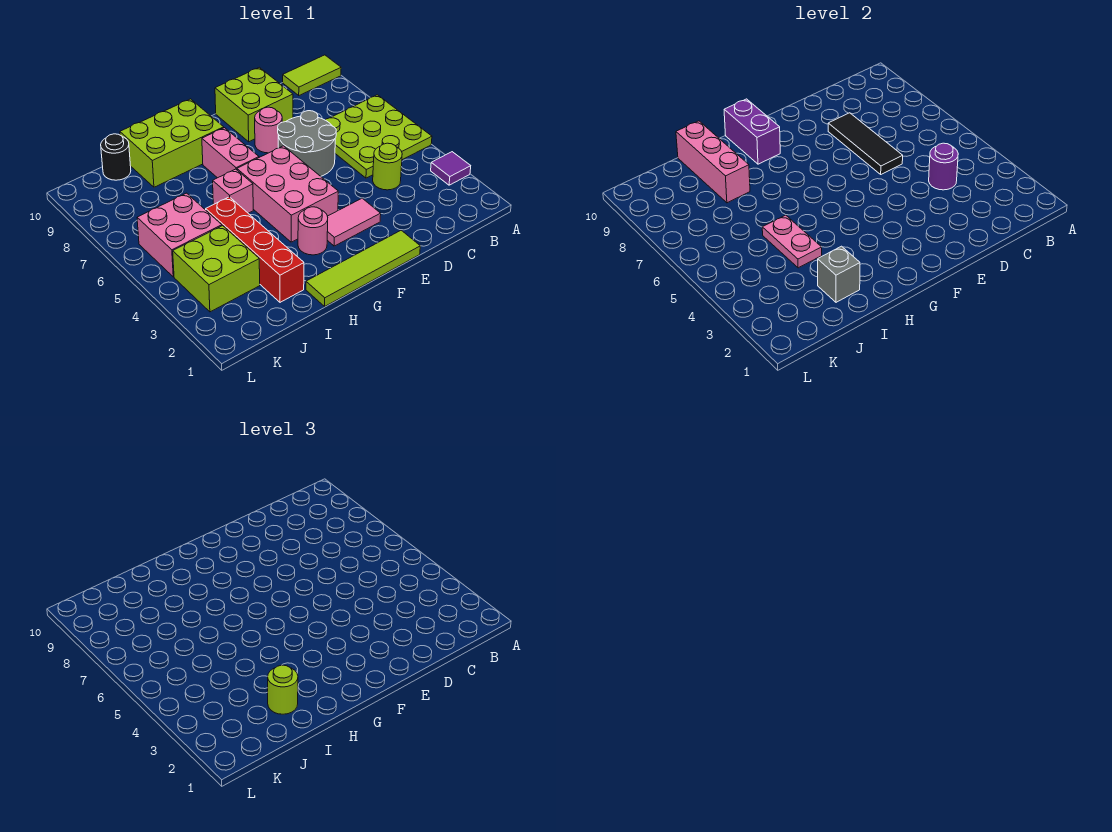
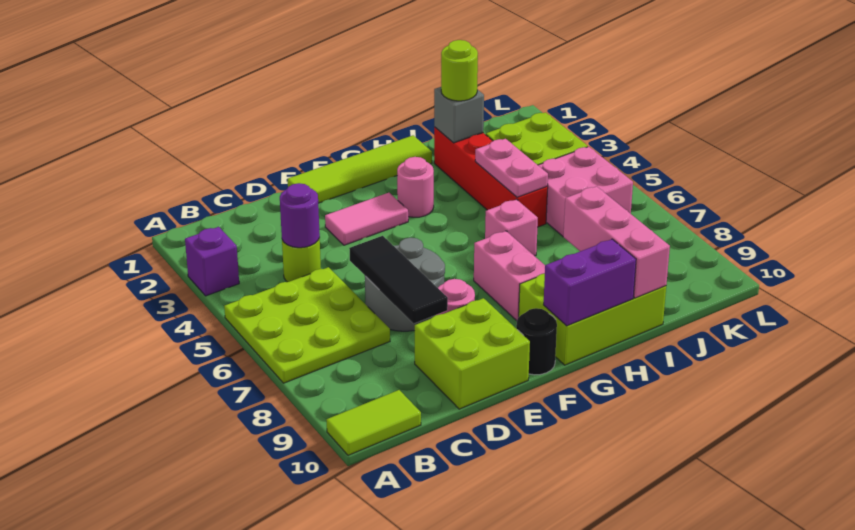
purple 1x1 tile [431,152,471,185] -> purple 1x1 brick [185,227,239,296]
pink 2x3 brick [237,146,338,242] -> none
purple 1x2 brick [724,99,780,164] -> purple 1x2 brick turned to [544,239,636,326]
black 1x1 round brick [101,134,131,180] -> black 1x1 round brick moved to [516,308,557,375]

